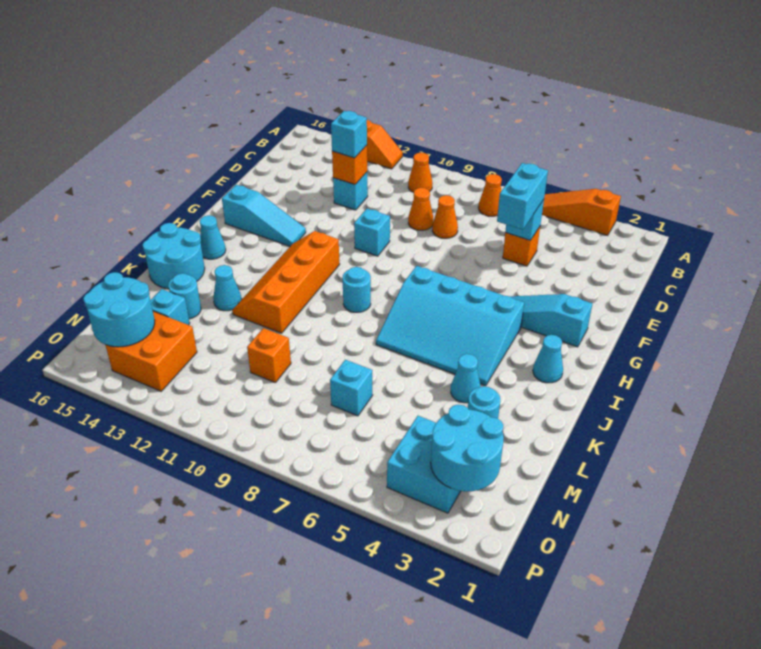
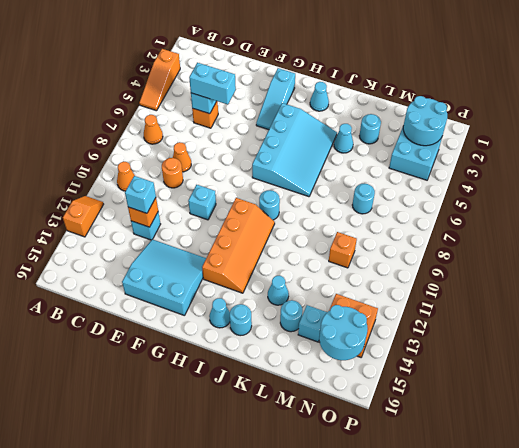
orange 1x1 cone [408,188,434,230] -> orange 1x1 round brick [162,158,183,188]
cyan 1x3 slope [222,185,306,246] -> cyan 3x3 slope [122,239,206,316]
orange 2x4 slope [232,231,340,333] -> orange 2x4 slope turned to [202,198,275,293]
cyan 2x2 round brick [143,223,205,289] -> cyan 1x1 round brick [230,304,252,336]
cyan 1x1 brick [330,360,373,416] -> cyan 1x1 round brick [352,183,375,214]

